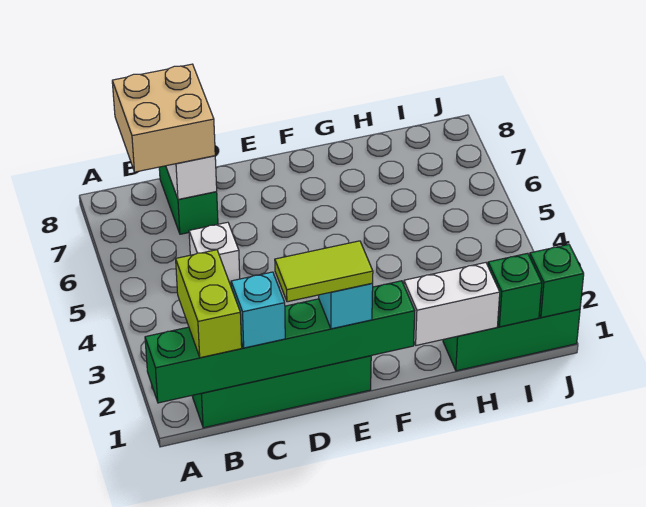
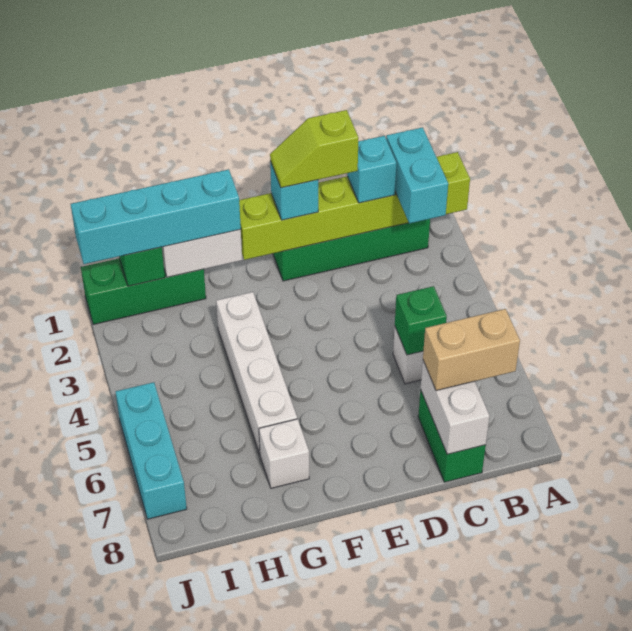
green 1x6 brick [145,281,415,403] -> lime 1x6 brick [239,152,470,260]
lime 1x2 brick [176,250,242,358] -> cyan 1x2 brick [386,127,448,223]
tan 2x2 brick [112,64,215,172] -> tan 1x2 brick [423,309,520,391]
lime 1x2 tile [275,241,373,302] -> lime 1x2 slope [270,110,359,188]
none -> cyan 1x4 brick [71,169,241,264]
none -> white 1x4 brick [216,292,297,454]
none -> white 1x1 brick [259,419,309,488]
green 1x1 brick [530,244,584,318] -> green 1x1 brick moved to [395,286,447,355]
none -> cyan 1x3 brick [116,382,187,519]

